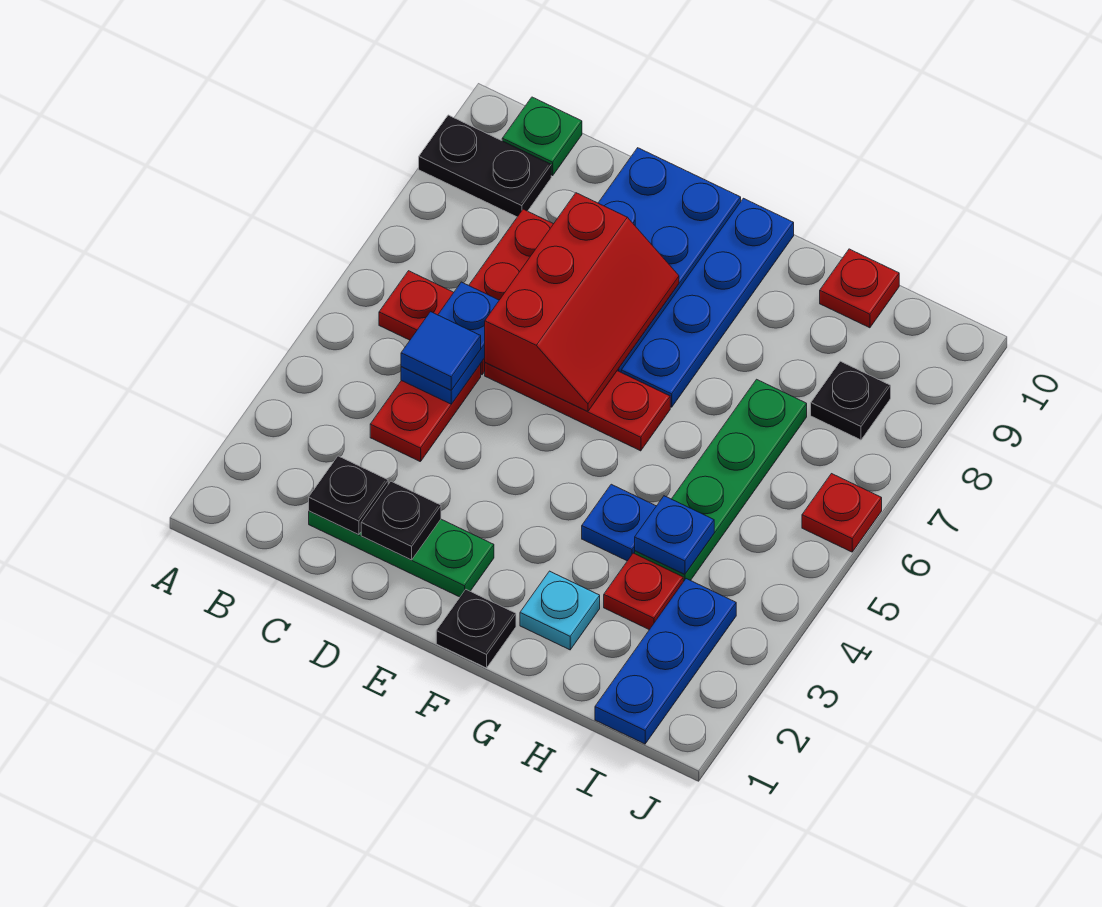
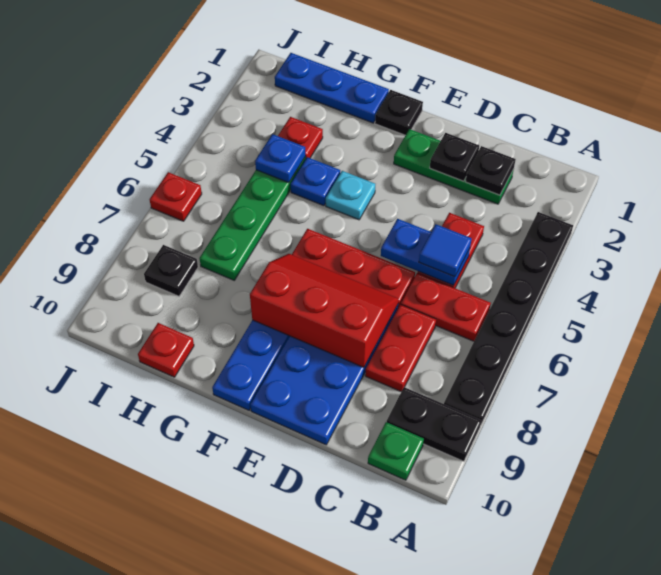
none -> black 1x6 plate [444,212,573,424]
blue 1x2 plate [401,282,499,404] -> blue 1x2 plate turned to [381,219,470,286]
red 2x3 slope [485,193,679,411] -> red 2x3 slope turned to [250,254,399,367]
cyan 1x1 plate [520,571,600,650] -> cyan 1x1 plate moved to [326,171,375,220]
blue 1x3 plate [595,579,736,744] -> blue 1x3 plate turned to [275,53,389,123]

